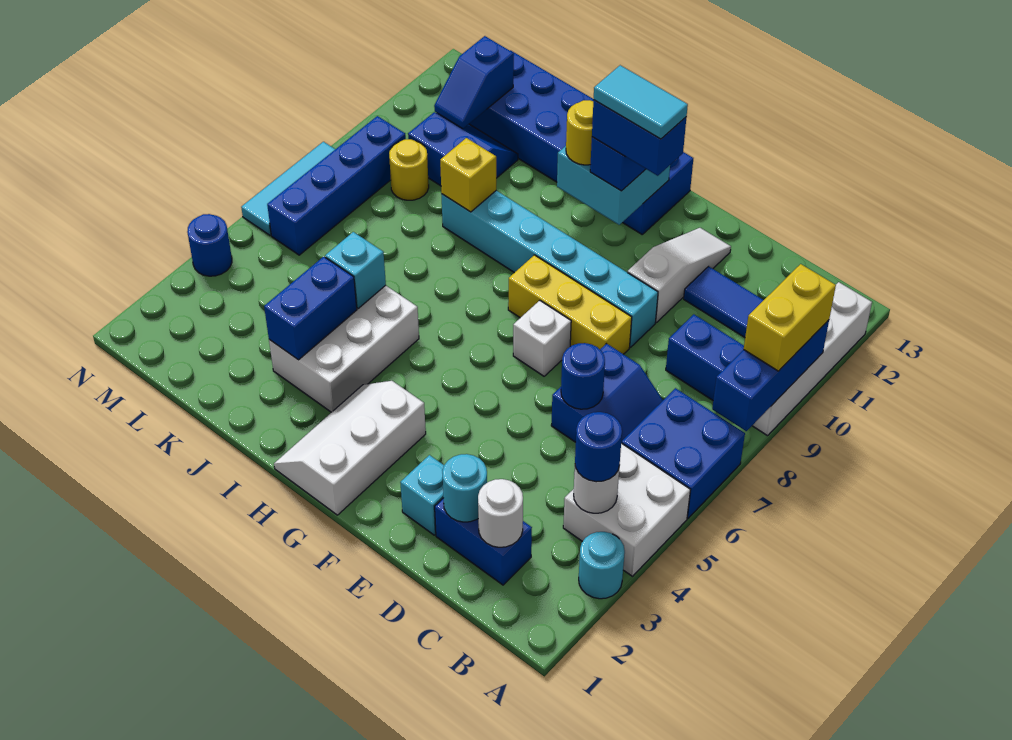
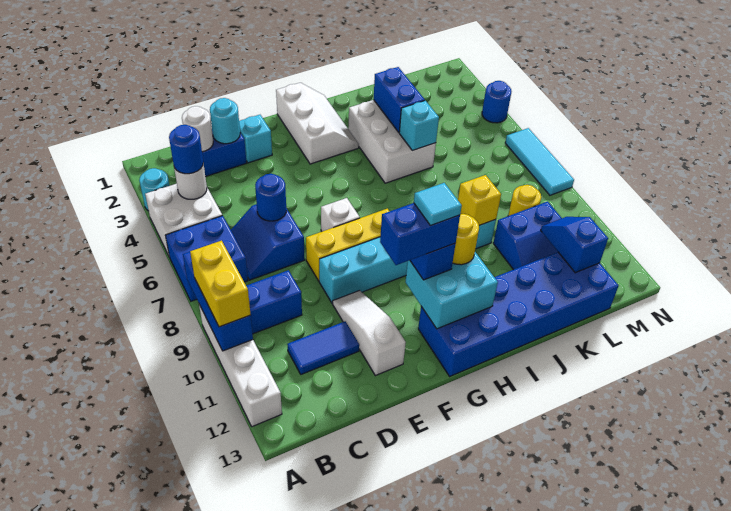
white 1x3 slope [628,228,731,323] -> white 1x3 slope turned to [333,290,406,376]
cyan 1x2 tile [594,65,688,139] -> cyan 1x1 tile [414,183,462,225]
blue 1x4 brick [267,116,406,255] -> none

